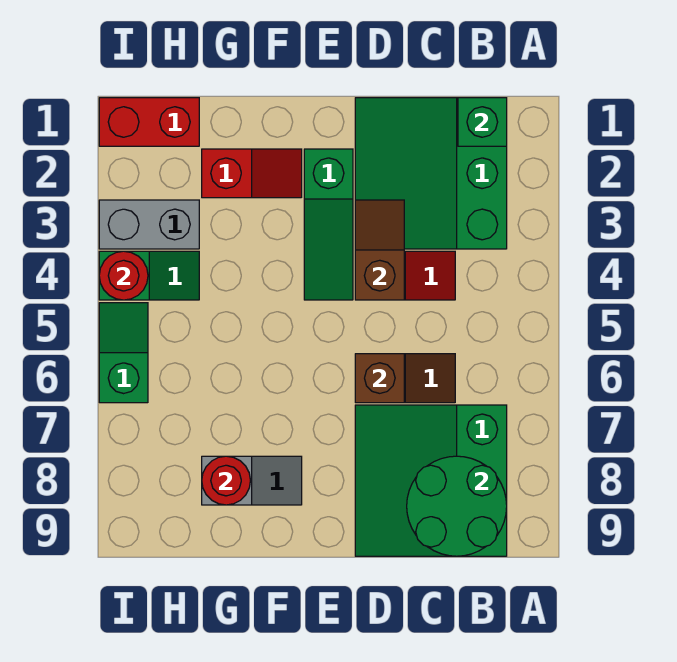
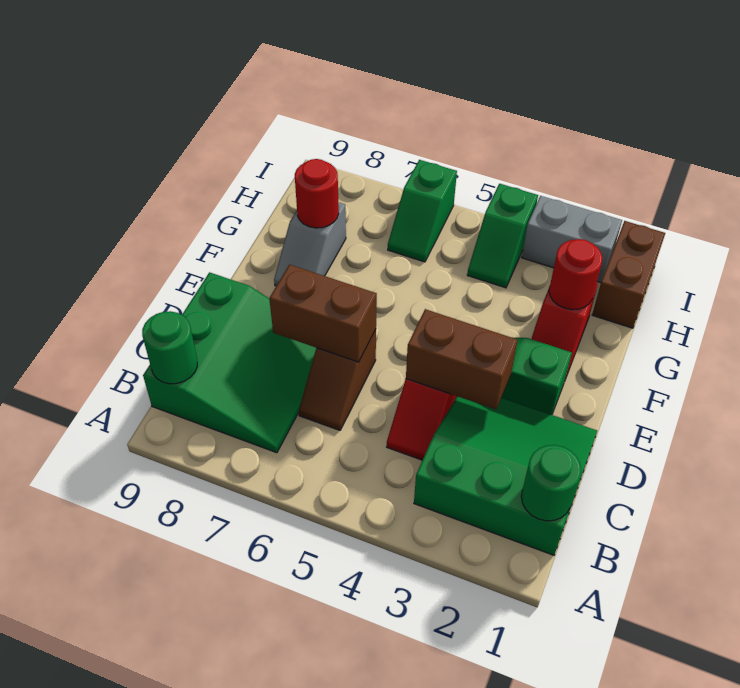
green 1x1 brick [458,98,507,146] -> green 1x1 round brick [521,445,581,521]
green 3x3 slope [355,405,507,556] -> green 3x3 slope turned to [143,272,316,453]
green 2x2 round brick [407,456,507,556] -> green 1x1 round brick [142,311,197,384]
brown 1x2 slope [355,200,404,300] -> brown 1x2 brick [406,309,517,409]
brown 1x1 brick [355,354,404,403] -> brown 1x2 brick [269,265,377,362]
red 1x2 brick [99,98,199,146] -> brown 1x2 brick [592,221,665,328]
grey 1x2 brick [99,200,199,249] -> grey 1x2 brick turned to [522,196,622,282]
red 1x1 round brick [99,251,148,300] -> red 1x1 round brick moved to [549,239,603,310]
green 1x2 slope [99,303,148,403] -> green 1x2 slope turned to [388,160,457,262]

